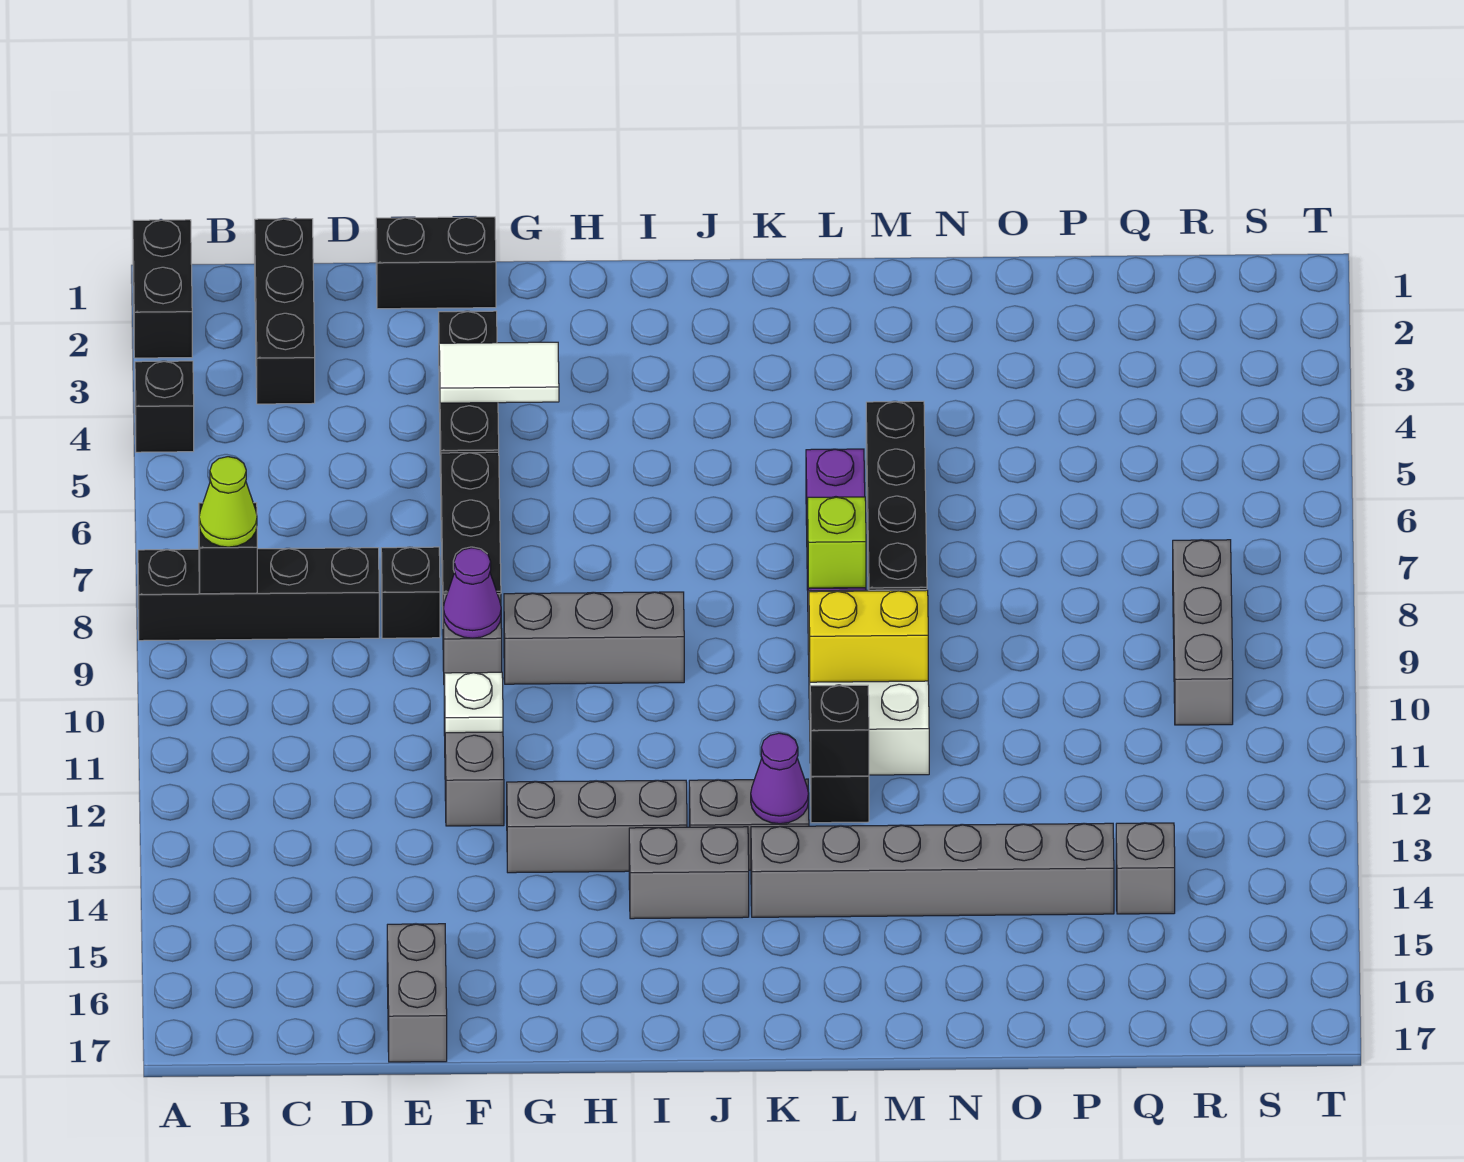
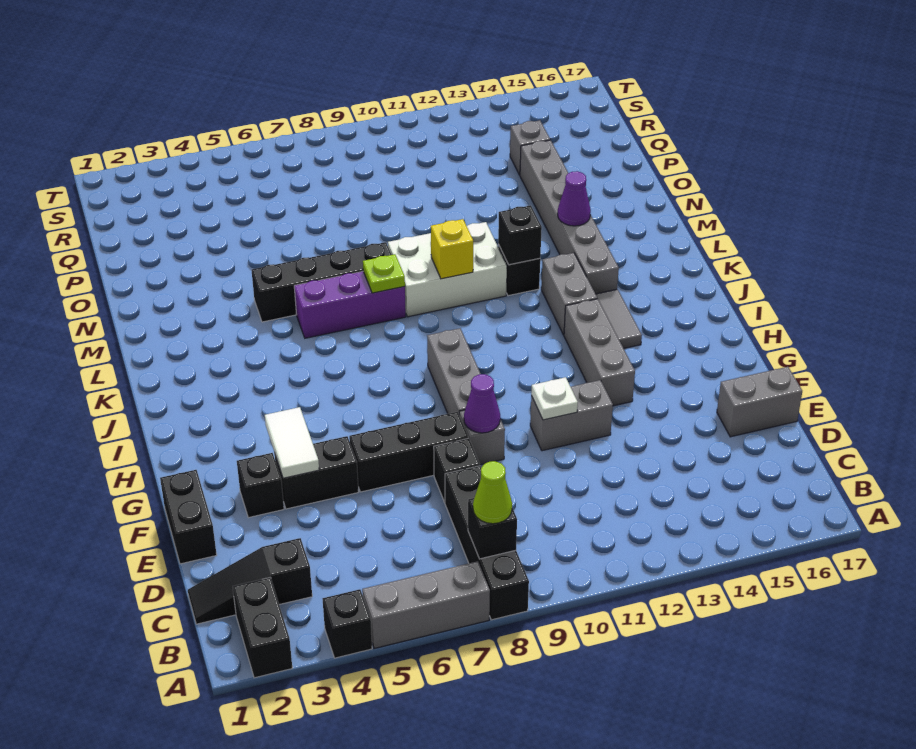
black 1x2 brick [133,220,192,358] -> black 1x2 brick turned to [233,577,292,678]
black 1x3 brick [255,219,315,404] -> black 1x3 slope [188,538,312,624]
grey 1x2 brick [629,827,749,919] -> grey 1x2 tile [596,289,642,348]
purple 1x1 cone [751,733,809,824] -> purple 1x1 cone moved to [558,171,591,226]
lime 1x1 brick [807,497,866,588] -> lime 1x1 plate [363,254,405,293]
yellow 1x2 brick [809,590,928,682] -> yellow 1x1 brick [431,219,473,279]
grey 1x3 brick [1173,540,1233,725] -> grey 1x3 brick moved to [362,561,490,648]

